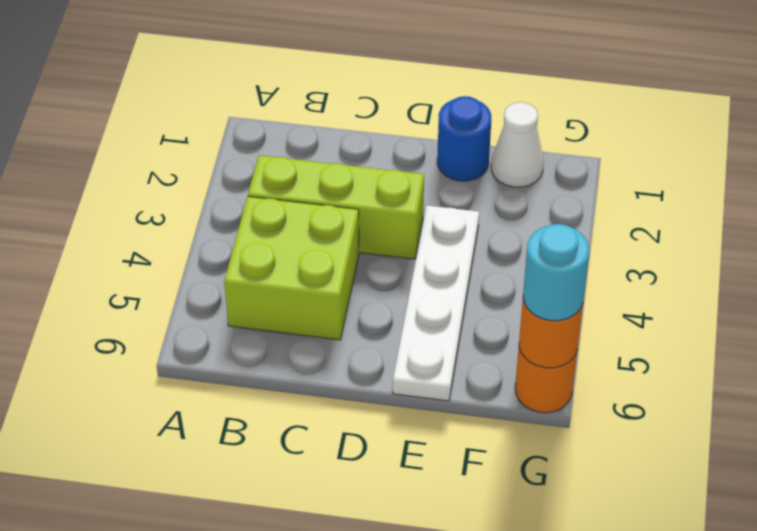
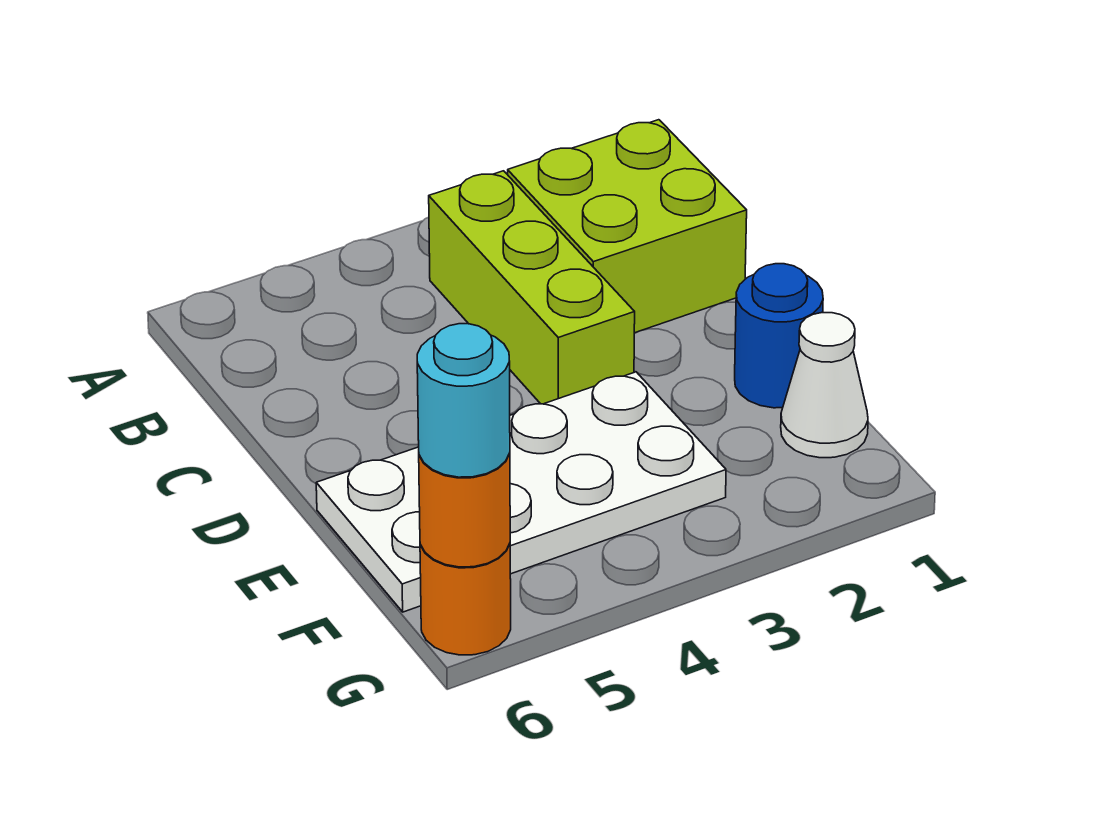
lime 2x2 brick [224,197,359,340] -> lime 2x2 brick moved to [508,120,747,333]
white 1x4 plate [393,205,479,401] -> white 2x4 plate [316,372,726,612]

